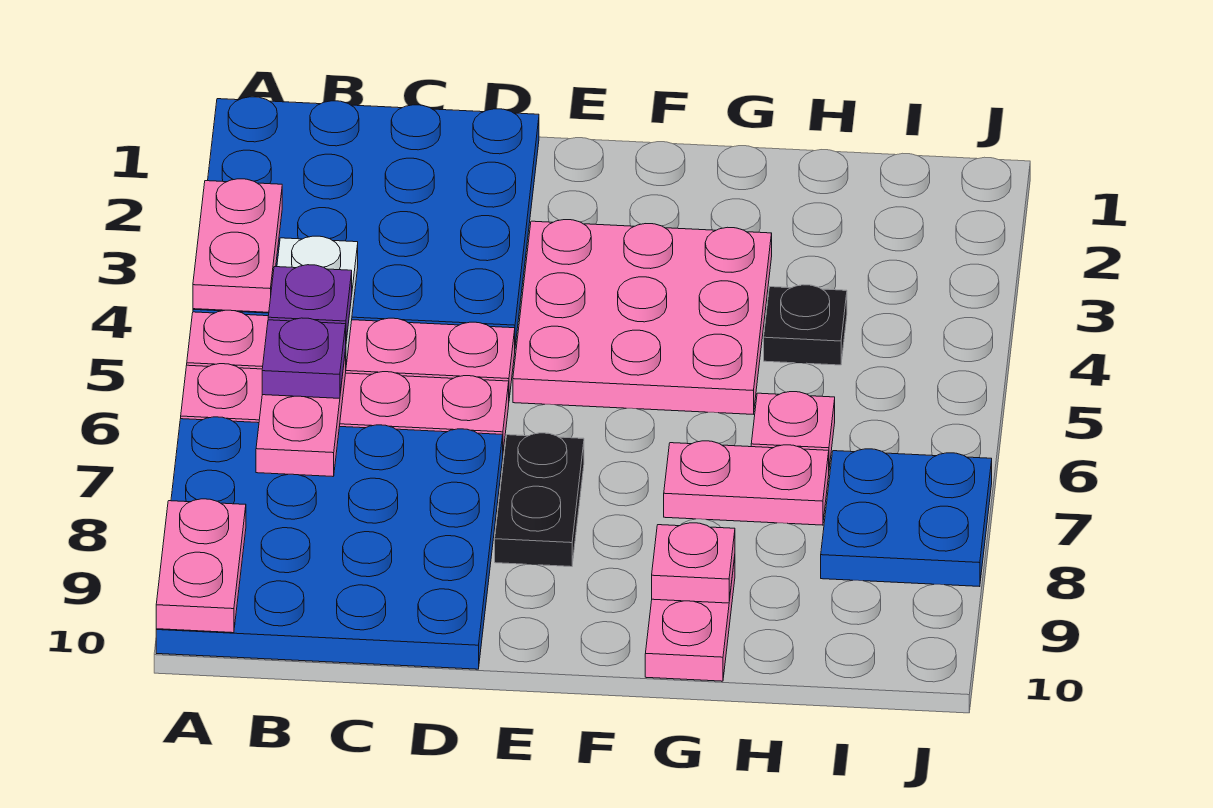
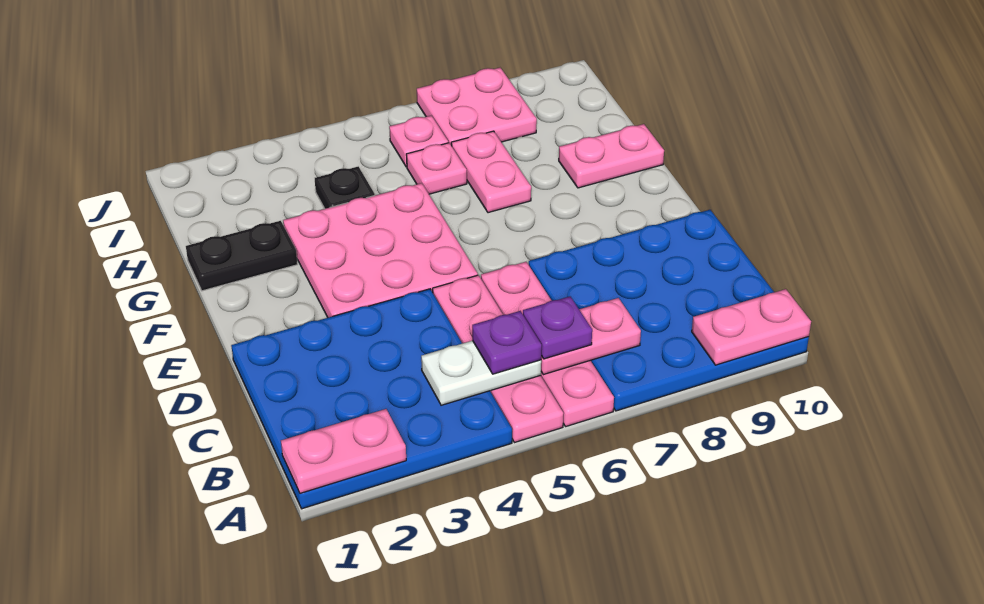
pink 1x2 plate [193,179,282,312] -> pink 1x2 plate moved to [281,409,406,493]
black 1x2 plate [495,433,584,567] -> black 1x2 plate moved to [186,221,298,291]
pink 1x1 plate [652,523,735,603] -> pink 1x1 plate moved to [389,115,448,167]
blue 2x2 plate [821,449,992,587] -> pink 2x2 plate [417,68,537,146]

